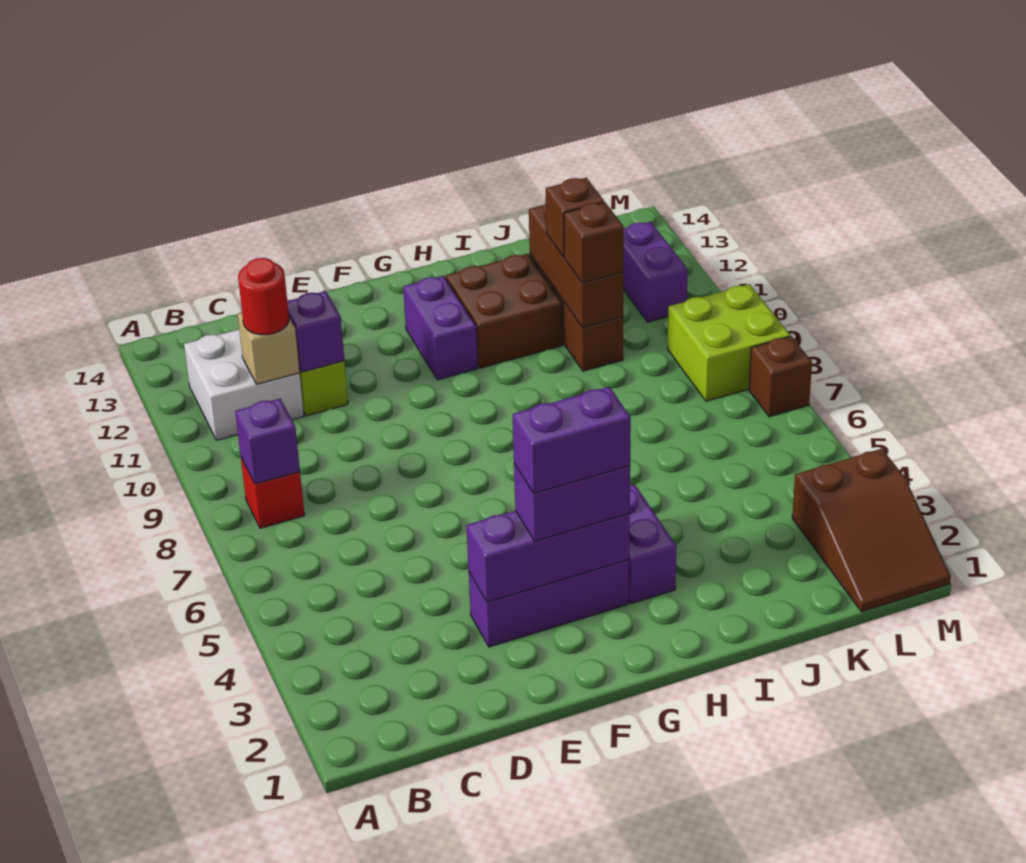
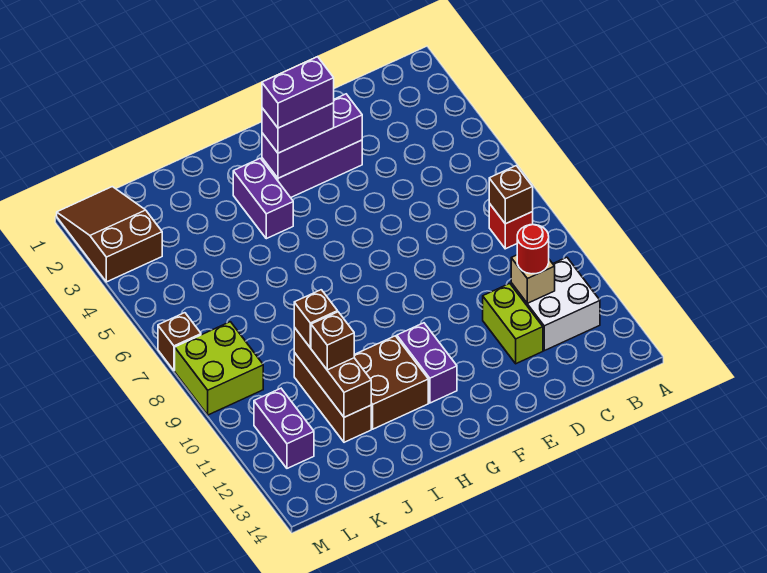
purple 1x1 brick [235,399,300,484] -> brown 1x1 brick [489,166,533,224]
purple 1x1 brick [287,291,344,372] -> none

